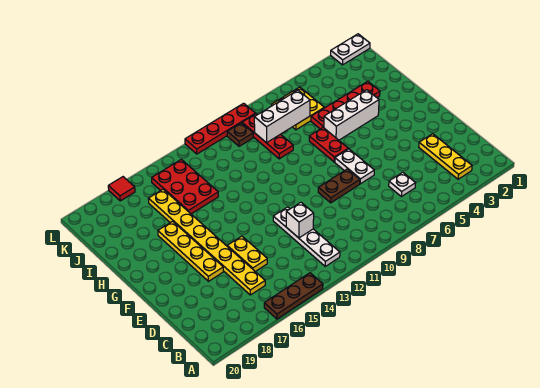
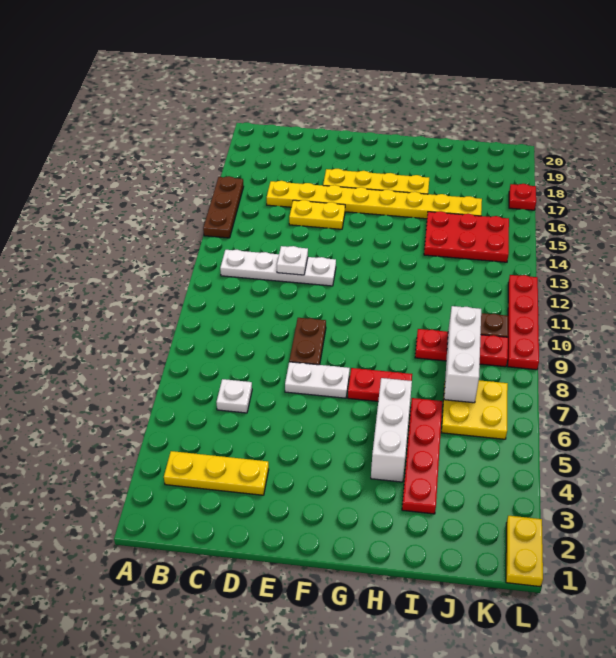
white 1x1 brick [286,202,314,238] -> white 1x1 plate [277,246,308,275]
white 1x2 plate [331,34,370,65] -> yellow 1x2 plate [506,516,543,587]
red 1x1 tile [108,177,135,201] -> red 1x1 plate [509,184,536,210]

